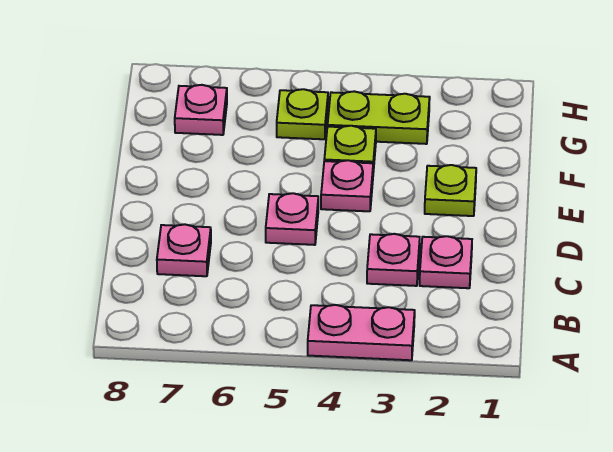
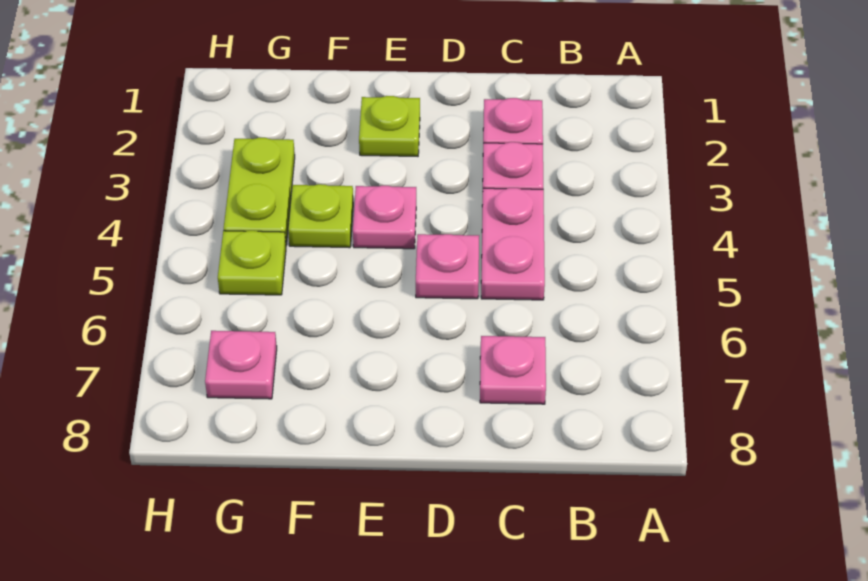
pink 1x2 plate [308,305,415,360] -> pink 1x2 plate moved to [481,188,545,300]

